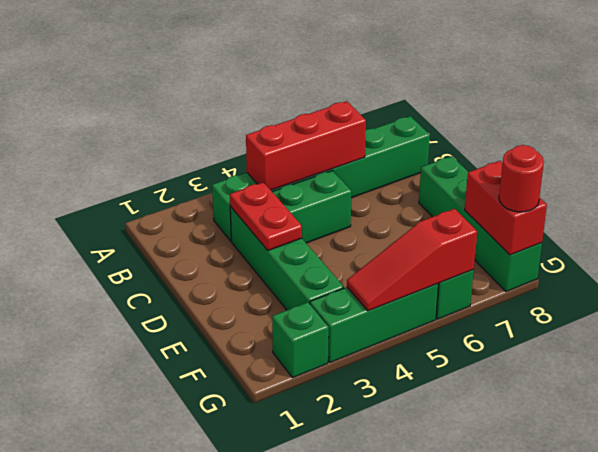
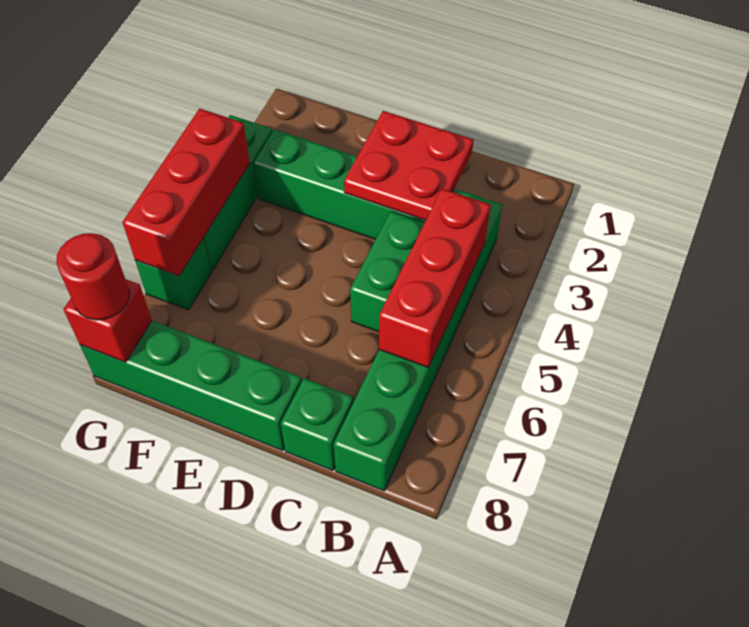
red 1x2 plate [230,182,302,251] -> red 2x2 plate [344,111,474,220]
red 1x2 brick [465,161,547,255] -> red 1x1 brick [64,279,152,362]
green 1x1 brick [272,302,329,378] -> green 1x1 brick moved to [281,378,353,470]
red 1x3 slope [347,209,477,311] -> red 1x3 brick [123,109,250,276]

